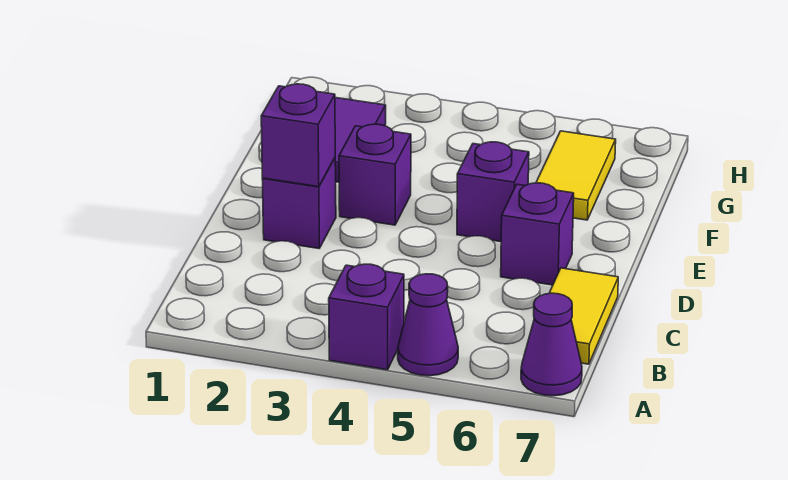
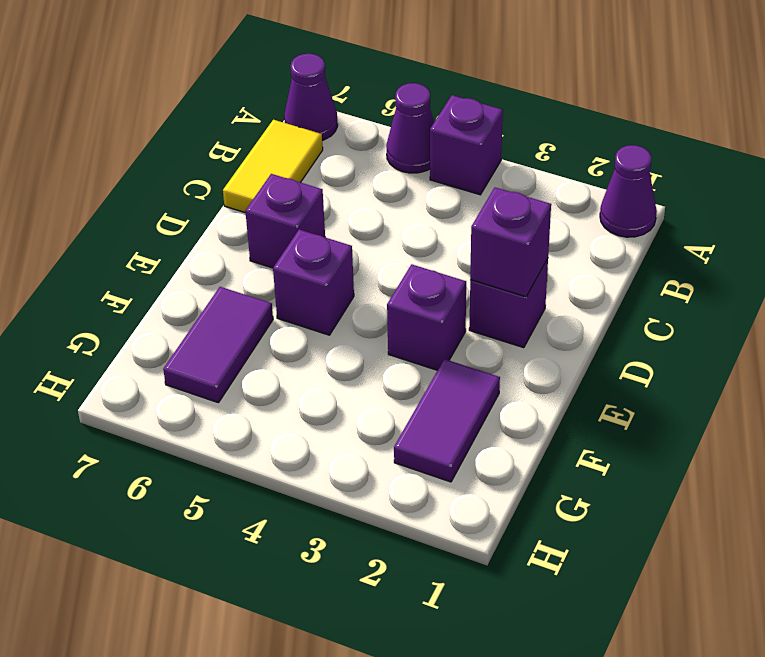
none -> purple 1x1 cone [600,145,657,237]
yellow 1x2 tile [536,131,616,220] -> purple 1x2 tile [163,287,273,402]

